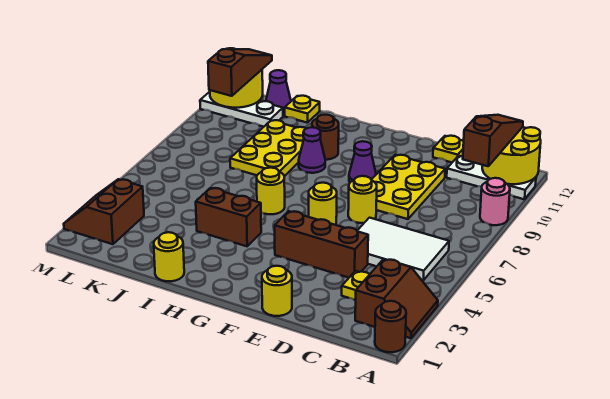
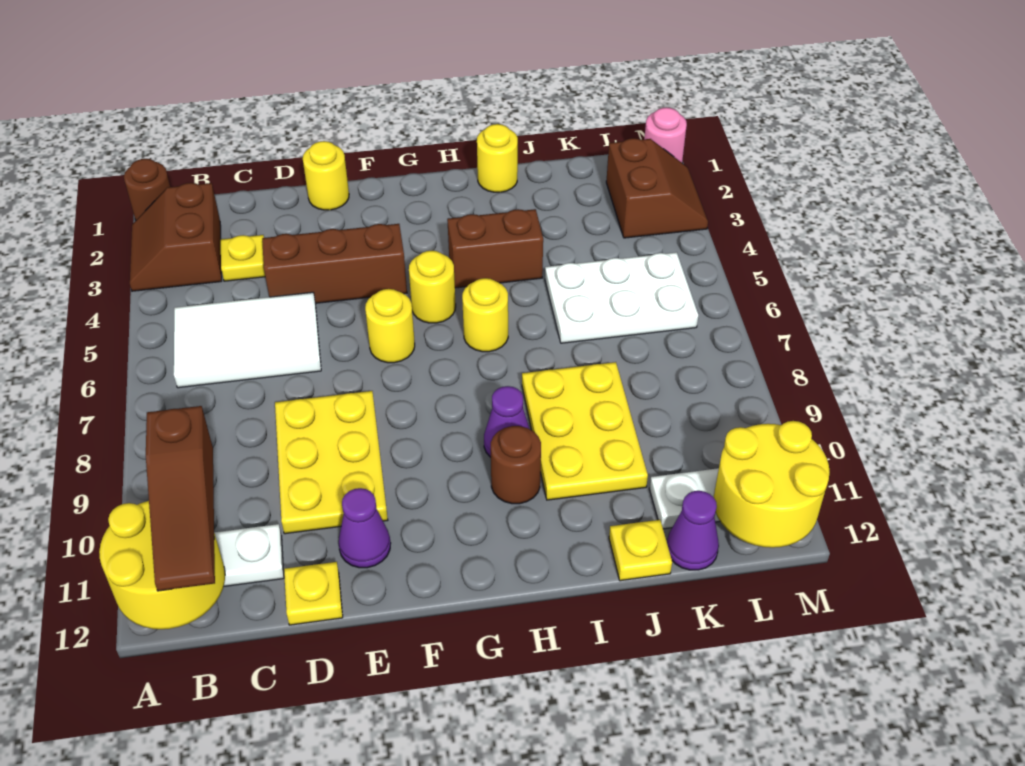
pink 1x1 round brick [480,178,510,225] -> pink 1x1 round brick moved to [644,107,687,163]
yellow 1x1 round brick [348,176,377,223] -> yellow 1x1 round brick moved to [409,251,456,323]
purple 1x1 cone [349,141,376,182] -> purple 1x1 cone moved to [338,488,391,568]
none -> white 2x3 plate [545,252,698,343]
brown 1x3 slope [208,49,272,96] -> none

